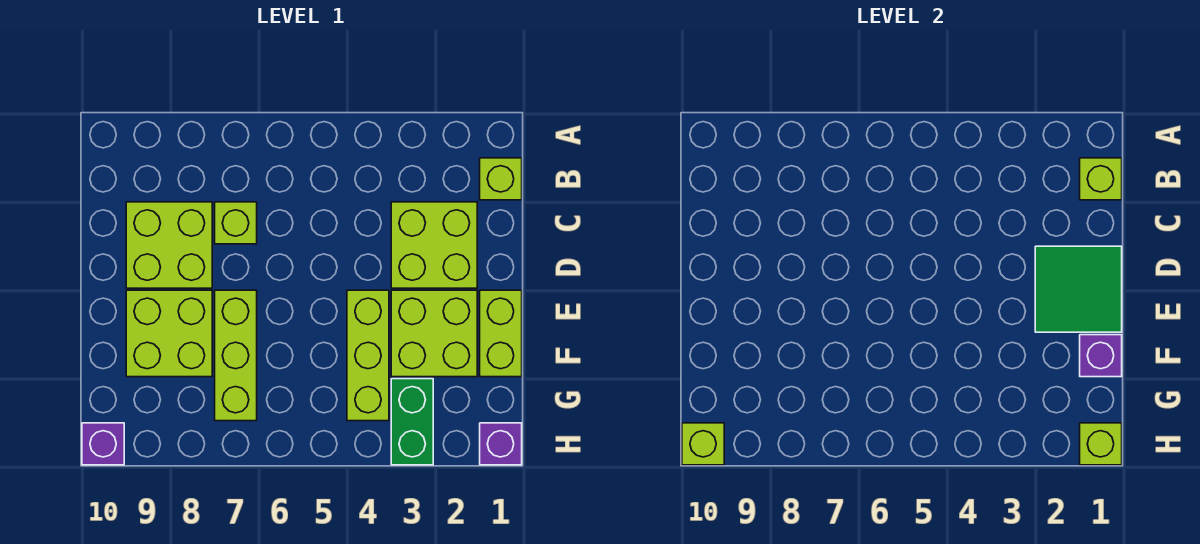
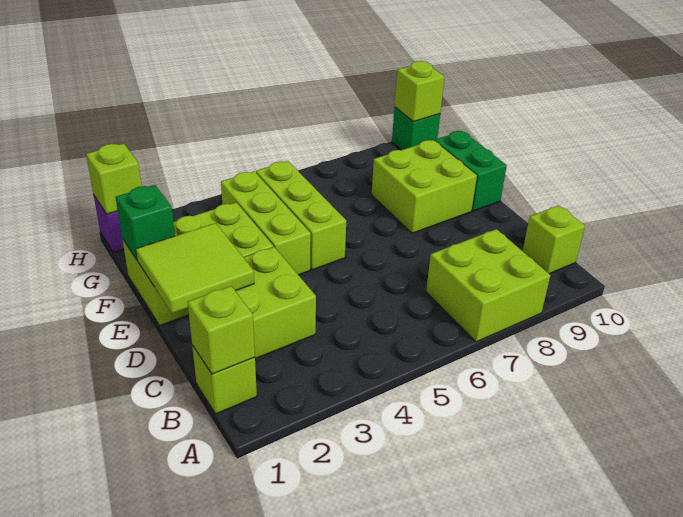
lime 1x1 brick [215,202,257,244] -> lime 1x1 brick moved to [523,205,585,274]
lime 2x2 brick [126,202,212,288] -> lime 2x2 brick moved to [426,229,550,342]
green 2x2 tile [1035,246,1122,332] -> lime 2x2 tile [136,223,254,313]
lime 1x3 brick [215,290,257,421] -> lime 1x3 brick moved to [256,161,346,270]
purple 1x1 brick [1080,335,1122,377] -> green 1x1 brick [116,185,175,261]
green 1x2 brick [391,379,433,465] -> green 1x2 brick moved to [435,131,507,211]
purple 1x1 brick [82,423,124,465] -> green 1x1 brick [392,107,440,150]

